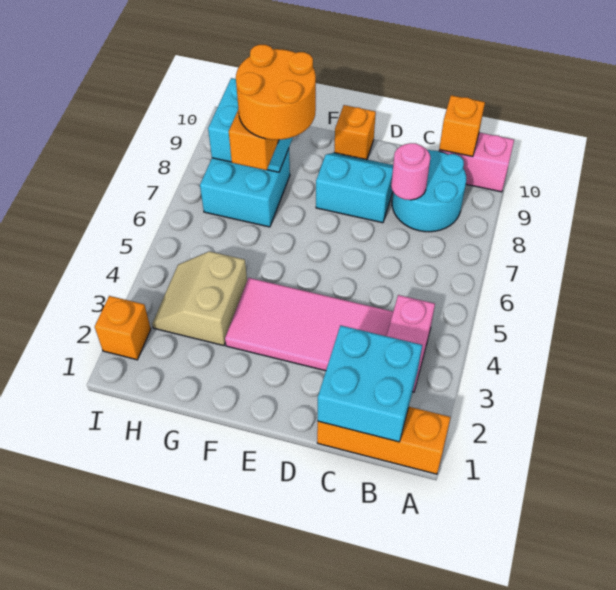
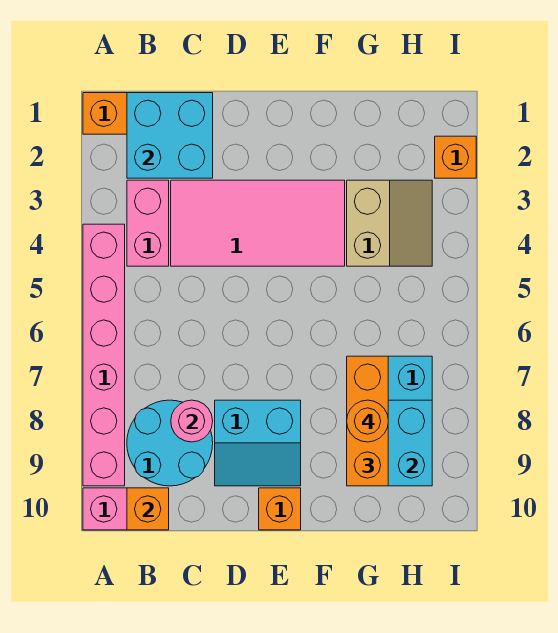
none -> pink 1x6 brick [83,224,125,486]
orange 2x2 round brick [236,45,316,140] -> orange 1x1 round brick [347,400,388,442]

